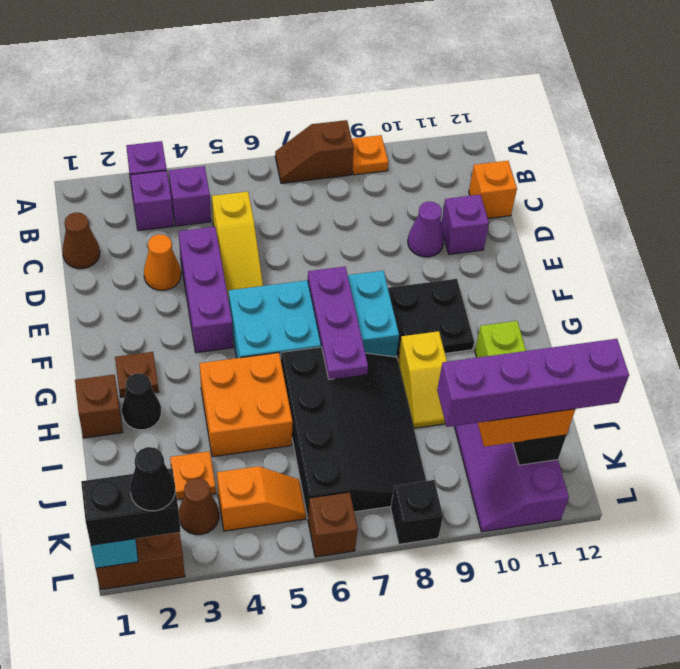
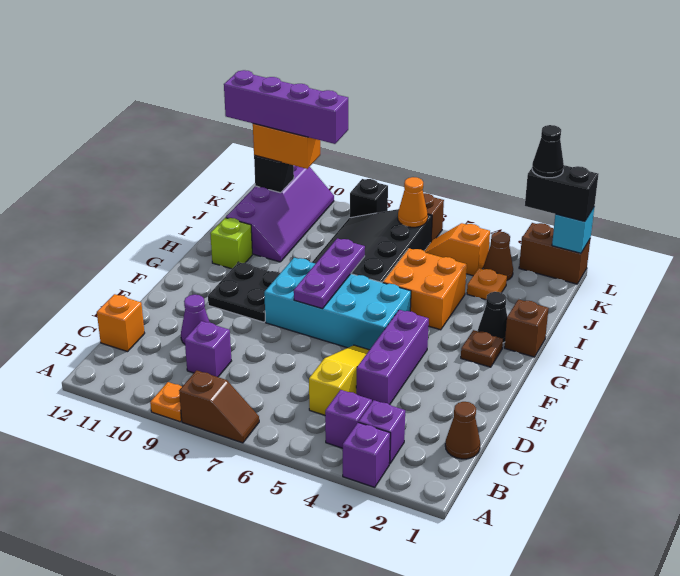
orange 1x1 cone [144,234,181,290] -> orange 1x1 cone moved to [398,177,428,227]
purple 1x1 brick [441,195,489,254] -> purple 1x1 brick moved to [185,321,231,377]
yellow 1x2 slope [398,331,447,428] -> none

